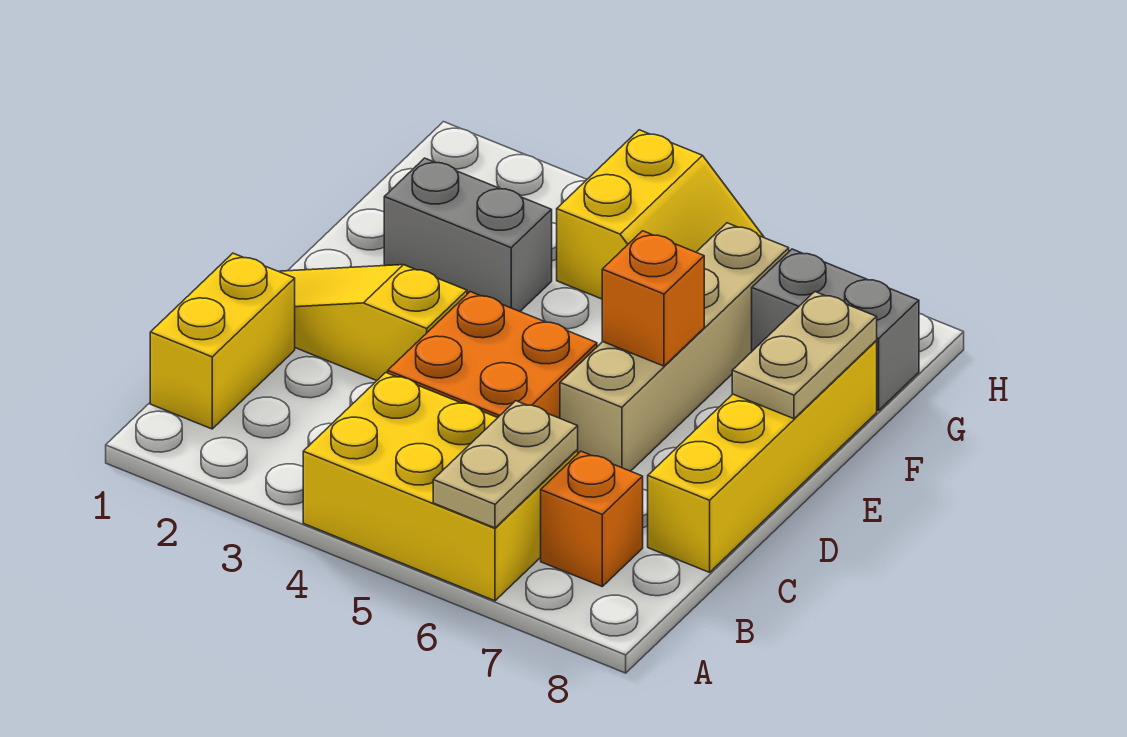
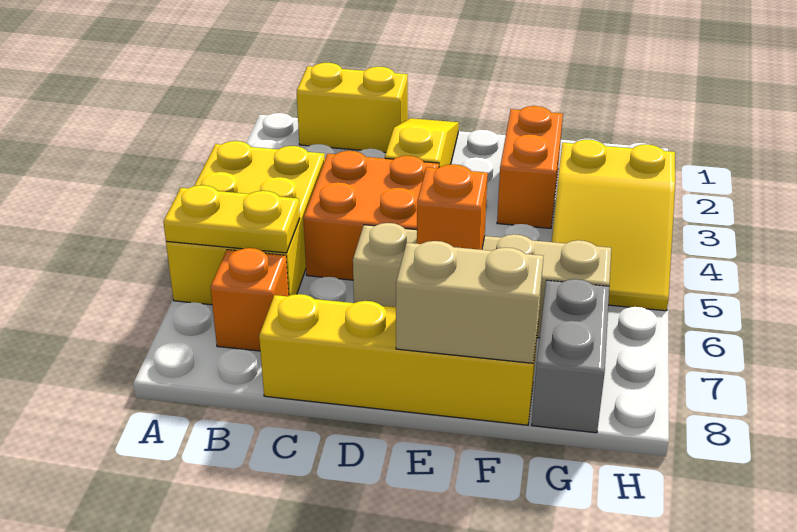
tan 1x2 plate [433,401,578,528] -> yellow 1x2 plate [163,185,300,253]
tan 1x2 plate [732,292,877,419] -> tan 1x2 brick [396,241,543,363]
grey 1x2 brick [384,158,552,311] -> orange 1x2 brick [497,106,563,228]
yellow 2x2 slope [557,130,764,299] -> yellow 2x3 slope [552,140,675,311]

